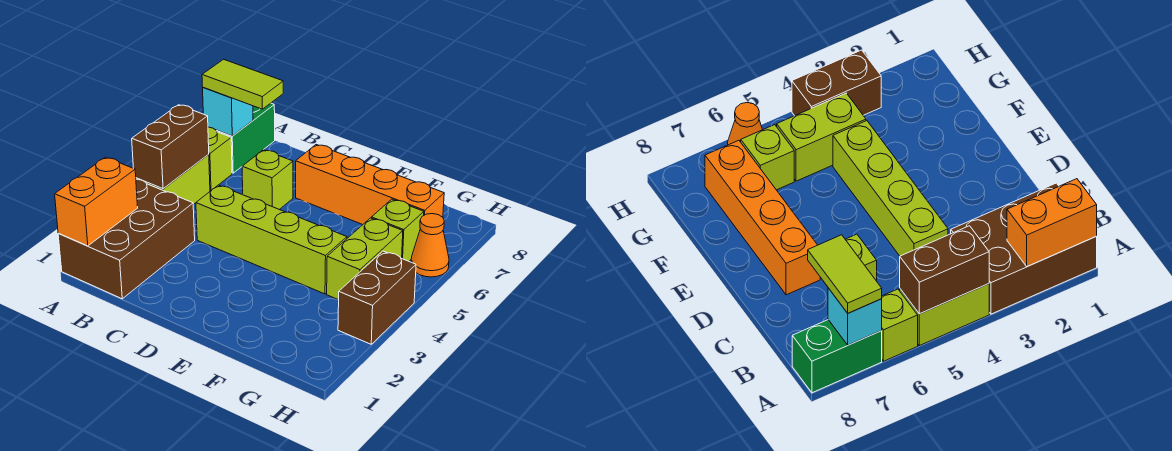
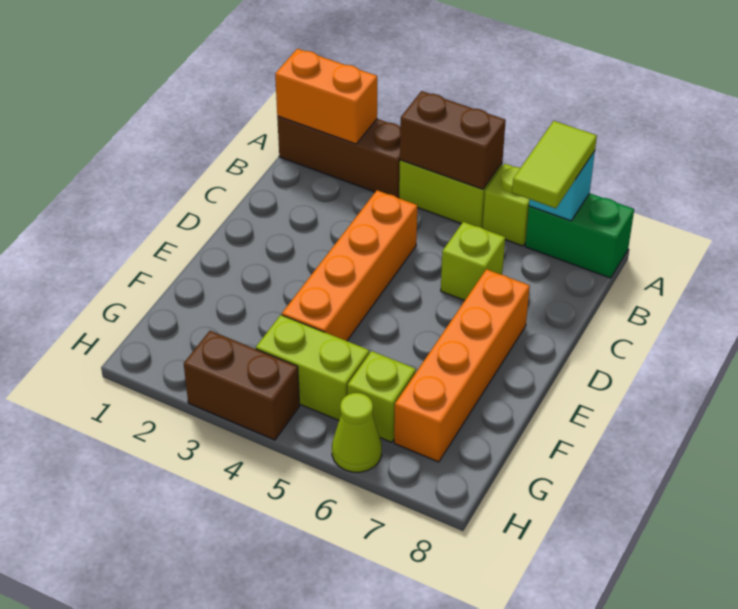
brown 2x3 brick [58,179,195,299] -> brown 1x3 brick [277,117,400,198]
lime 1x4 brick [196,185,347,294] -> orange 1x4 brick [282,190,417,341]
orange 1x1 cone [411,214,449,277] -> lime 1x1 cone [332,393,382,472]

